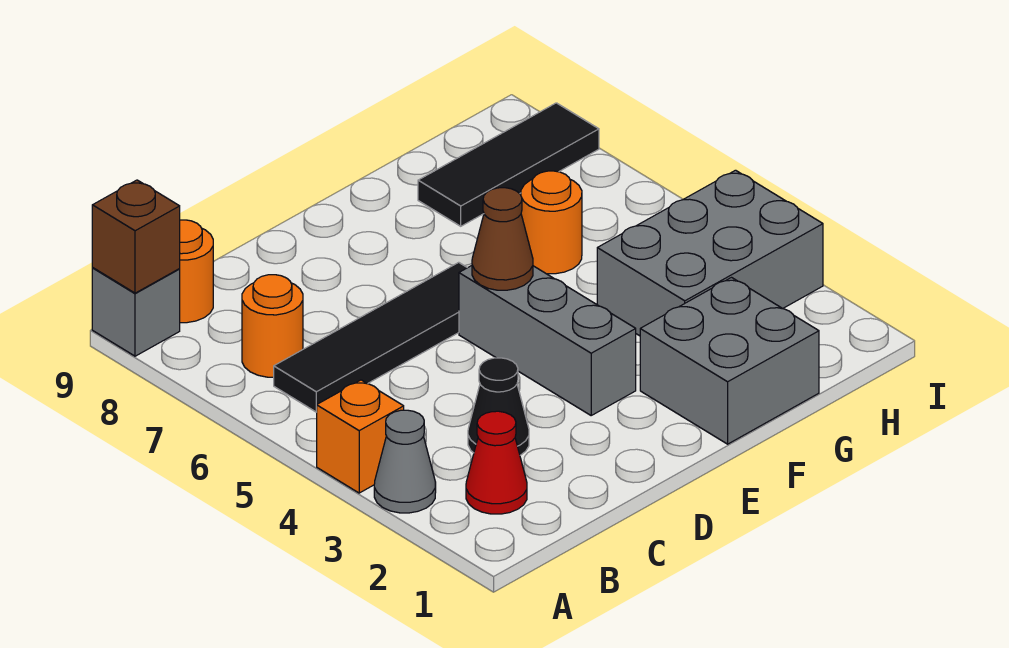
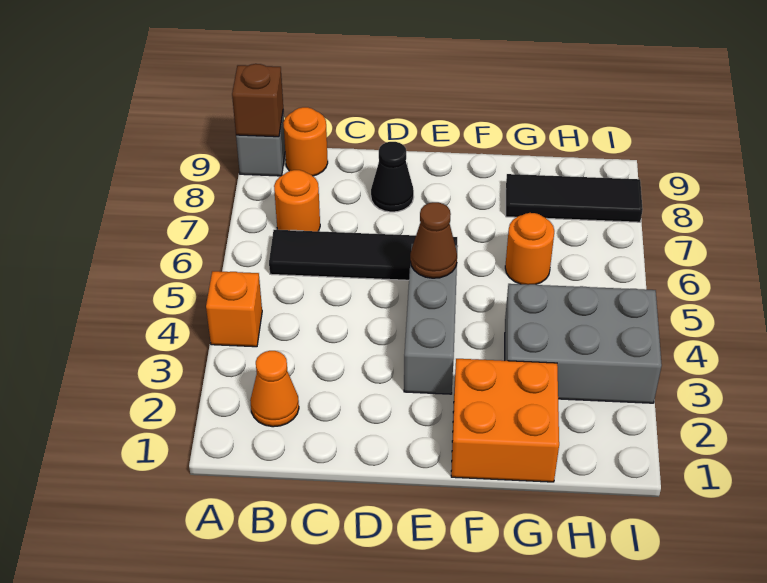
grey 1x1 cone [374,410,436,513] -> none
red 1x1 cone [466,411,527,514] -> orange 1x1 cone [250,351,299,427]
black 1x1 cone [468,358,529,455] -> black 1x1 cone moved to [371,142,414,212]
grey 2x2 brick [640,278,819,444] -> orange 2x2 brick [451,359,559,482]

